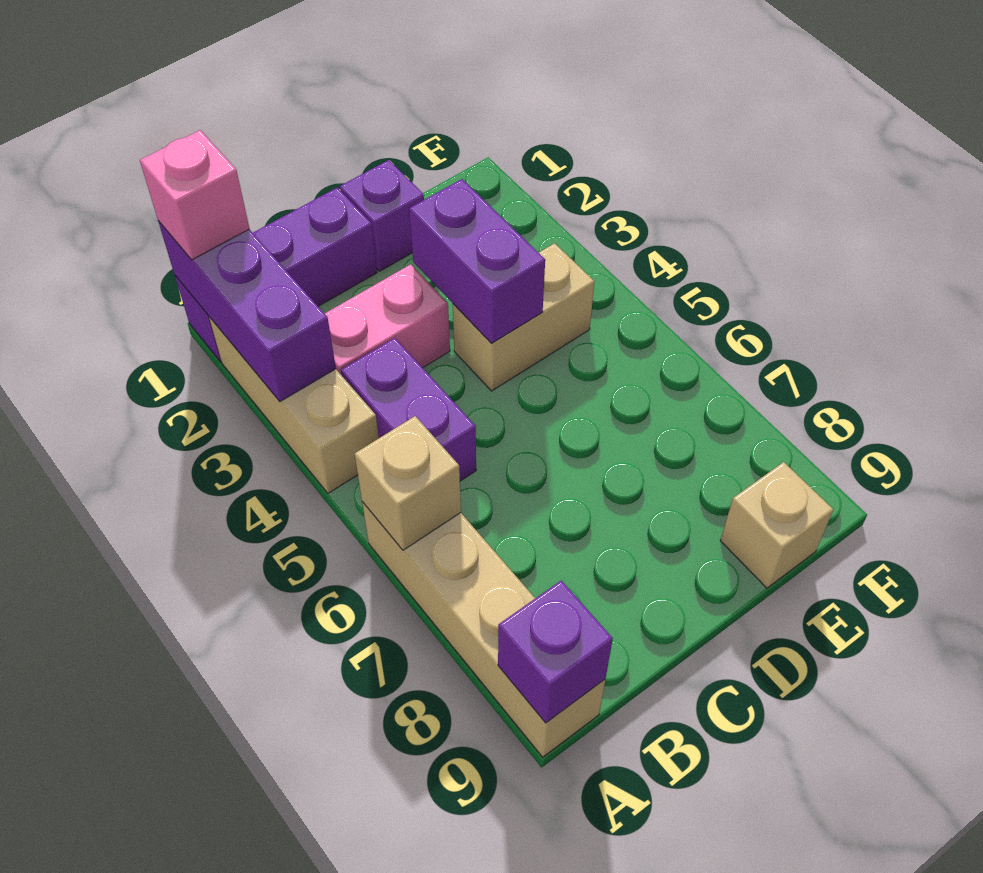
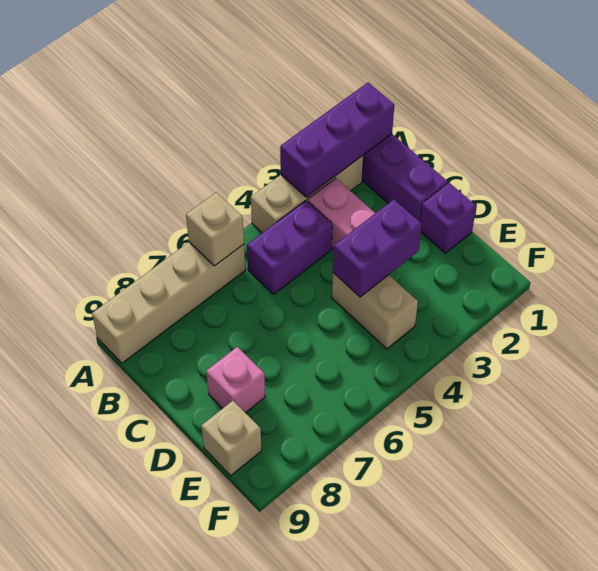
pink 1x1 brick [140,130,250,260] -> pink 1x1 brick moved to [206,347,265,413]
purple 1x1 brick [498,580,613,723] -> none

